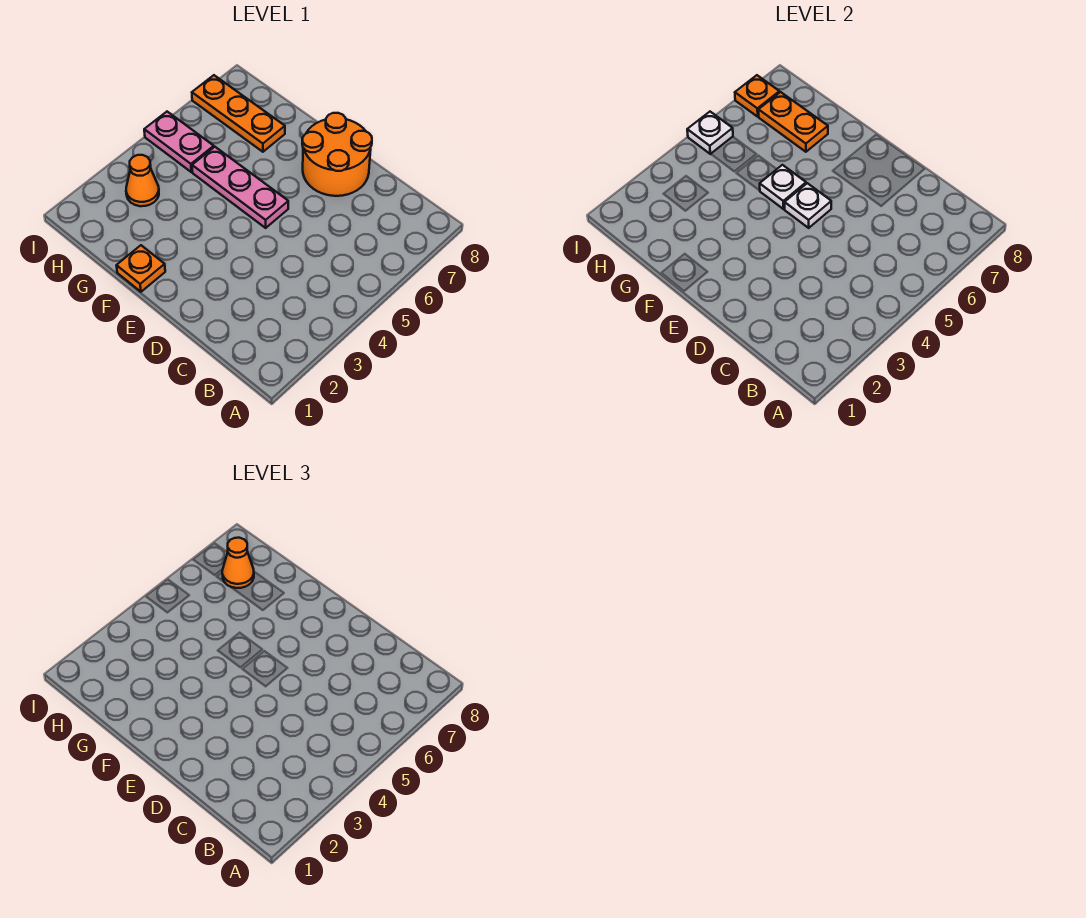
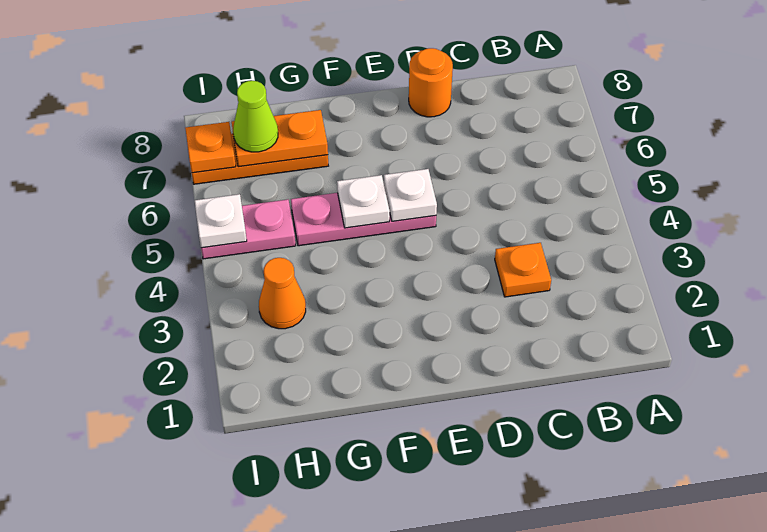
orange 2x2 round brick [302,113,372,196] -> orange 1x1 round brick [409,48,453,117]
orange 1x1 plate [116,245,165,292] -> orange 1x1 plate moved to [495,243,551,297]
orange 1x1 cone [222,538,254,588] -> lime 1x1 cone [233,81,278,152]

